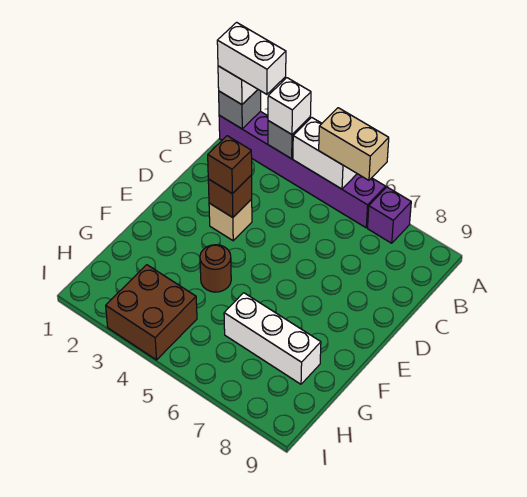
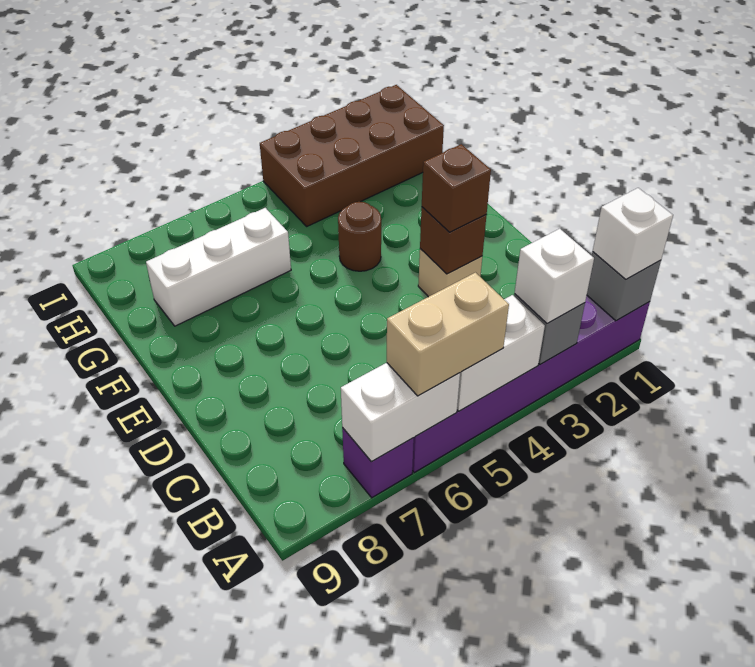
white 1x2 brick [217,22,286,94] -> white 1x2 brick moved to [341,363,460,462]
brown 2x2 brick [106,265,197,360] -> brown 2x4 brick [260,85,444,226]

